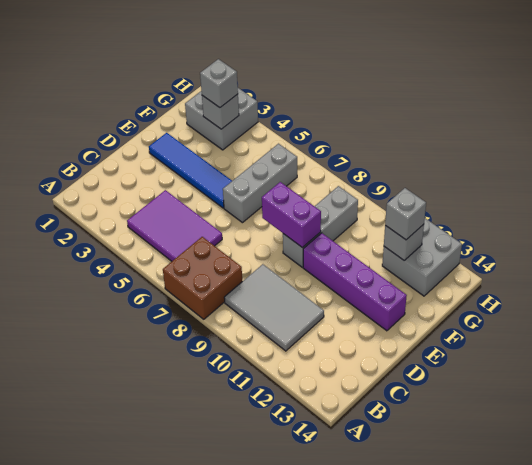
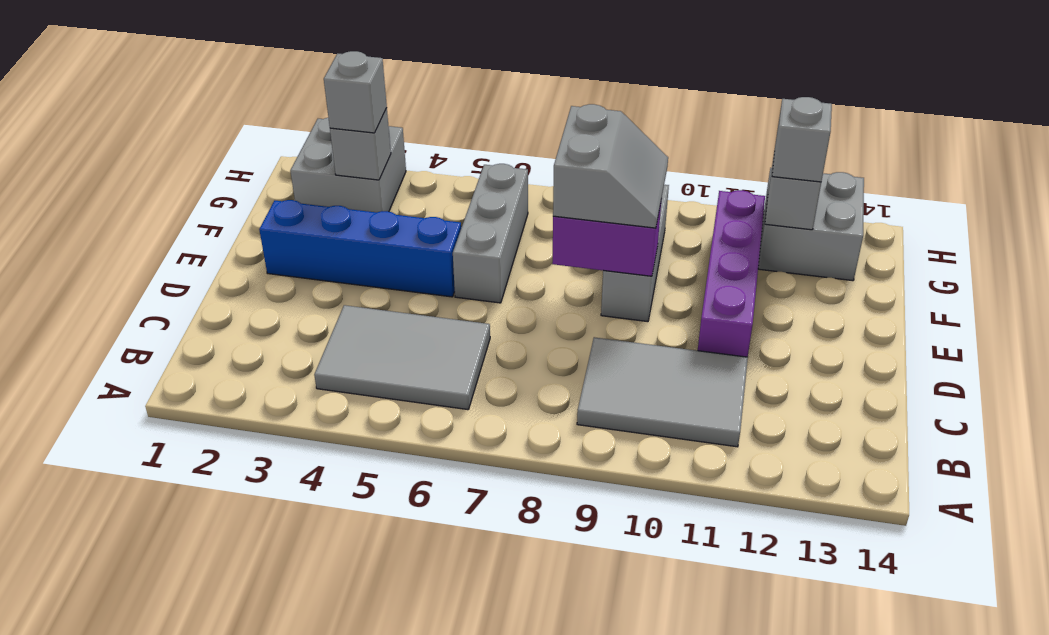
brown 2x2 brick [163,237,242,319] -> none
purple 2x3 tile [127,190,222,261] -> grey 2x3 tile [314,305,490,410]
blue 1x4 tile [149,133,232,208] -> blue 1x4 brick [259,200,461,297]
none -> grey 2x2 slope [553,104,668,228]
purple 1x4 brick [303,233,407,331] -> purple 1x4 brick turned to [698,190,765,357]

